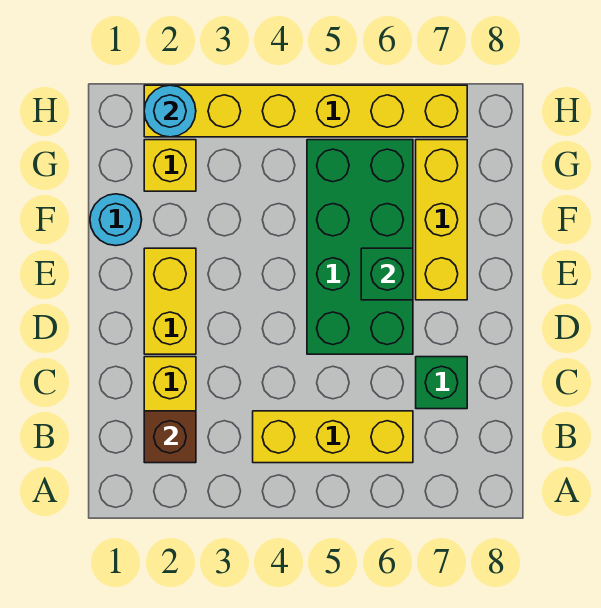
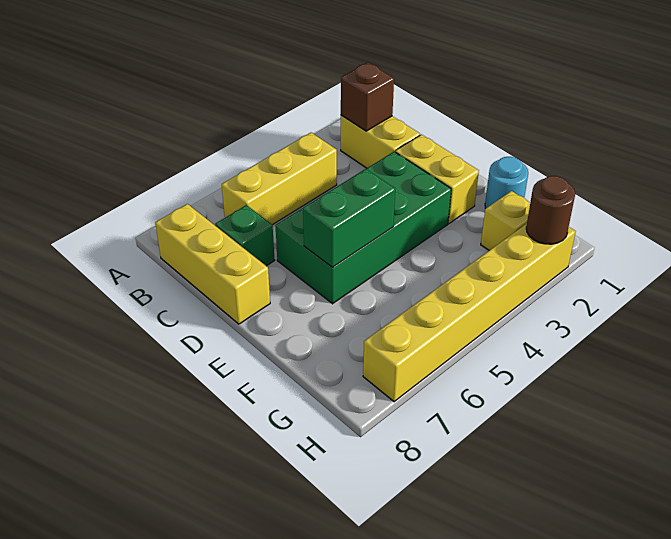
green 2x4 brick [307,140,413,354] -> green 2x4 brick turned to [275,152,451,304]
green 1x1 brick [361,248,413,300] -> green 1x2 brick [303,169,395,267]
yellow 1x3 brick [416,140,467,300] -> yellow 1x3 brick moved to [155,204,270,324]
cyan 1x1 round brick [144,85,196,137] -> brown 1x1 round brick [526,176,575,244]

